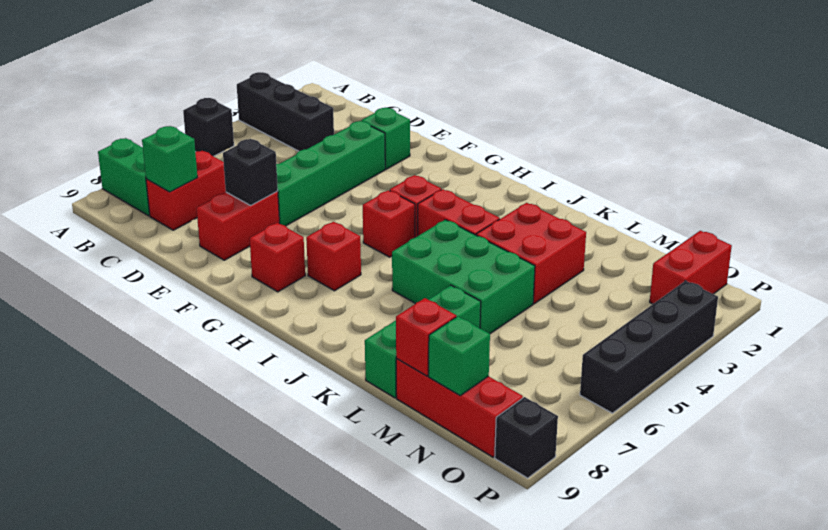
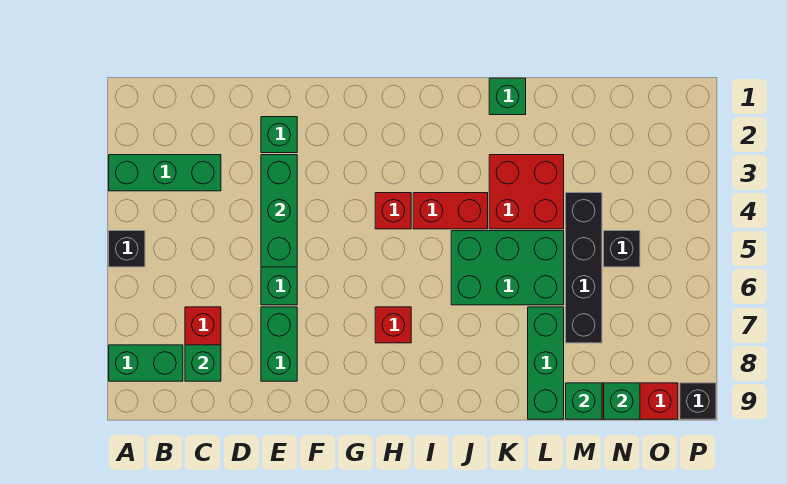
black 1x3 brick [237,72,334,151] -> green 1x3 brick [109,155,221,191]
none -> green 1x3 brick [261,155,297,267]
red 1x2 brick [197,192,280,260] -> green 1x2 brick [261,307,297,381]
black 1x1 brick [223,139,278,205] -> black 1x1 brick moved to [604,231,640,267]
red 1x1 brick [250,223,305,292] -> none
red 1x1 brick [363,190,415,257] -> none
none -> green 1x1 brick [489,78,526,115]
red 1x1 brick [396,298,456,376] -> green 1x1 brick [566,383,602,419]
red 1x2 brick [650,231,732,304] -> none
black 1x4 brick [580,281,718,413] -> black 1x4 brick moved to [566,193,602,343]

